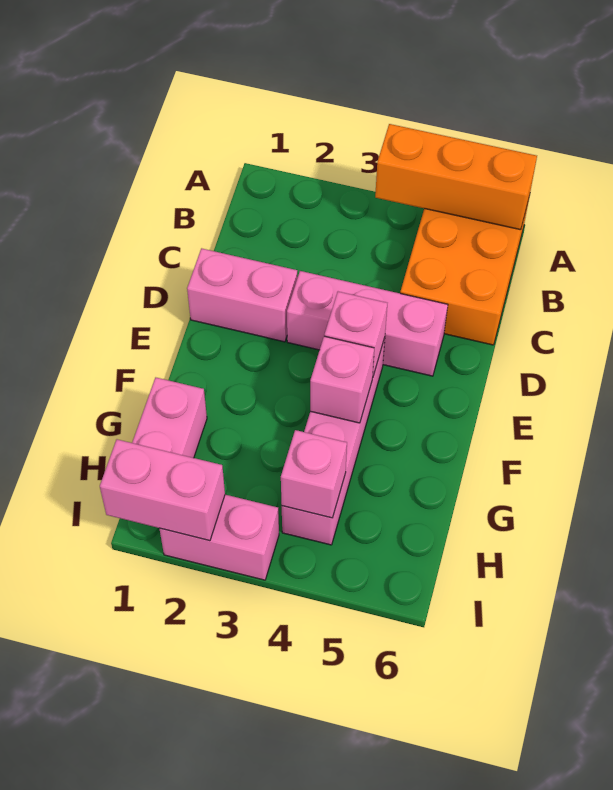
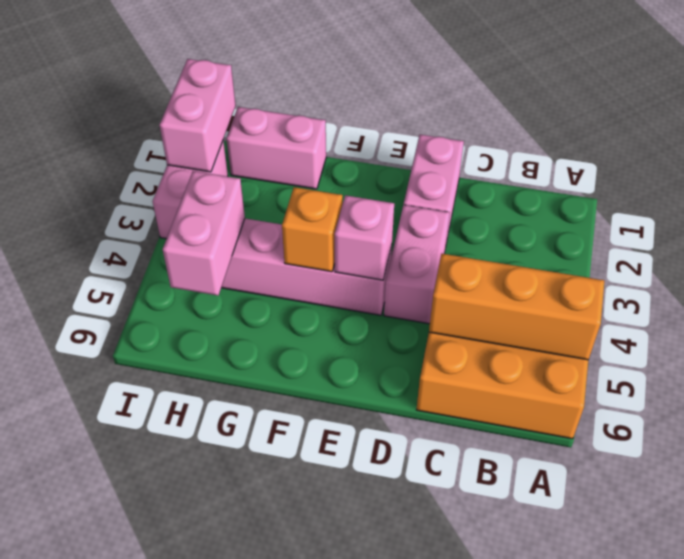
orange 1x3 brick [375,124,537,230] -> orange 1x3 brick turned to [429,254,604,360]
pink 1x3 brick [287,271,448,376] -> pink 1x2 brick [384,205,450,324]
pink 1x1 brick [310,336,374,423] -> orange 1x1 brick [282,187,343,272]
pink 1x1 brick [281,430,347,518] -> pink 1x2 brick [163,171,245,295]

